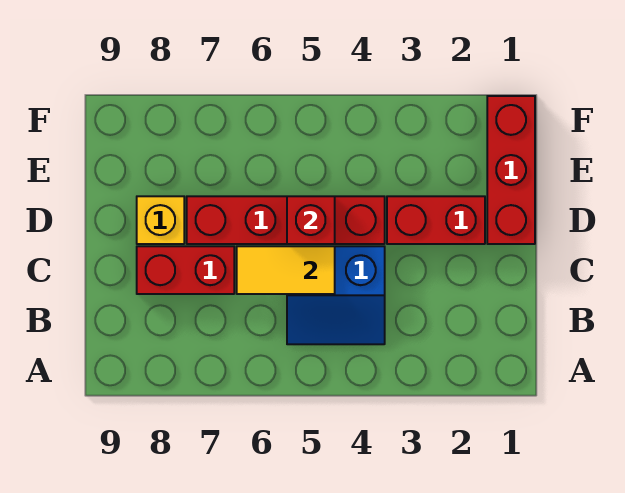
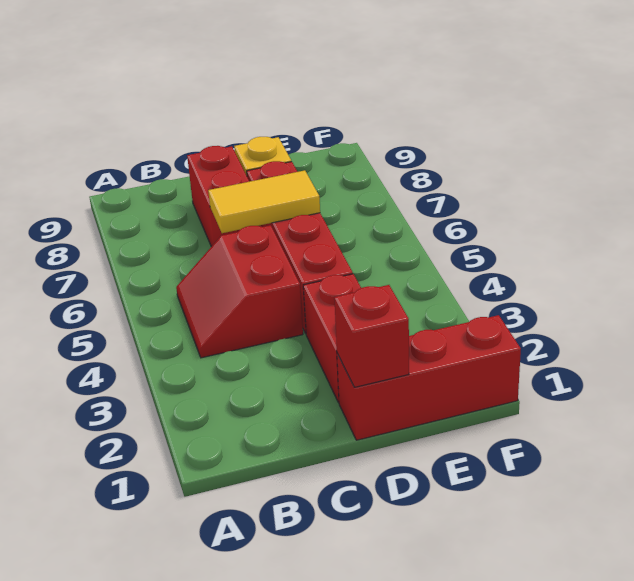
blue 2x2 slope [287,246,385,344] -> red 2x2 slope [176,225,303,358]
yellow 1x2 tile [237,246,335,294] -> yellow 1x2 tile turned to [208,170,320,233]
red 1x1 brick [287,196,335,244] -> red 1x1 brick moved to [334,285,409,387]

